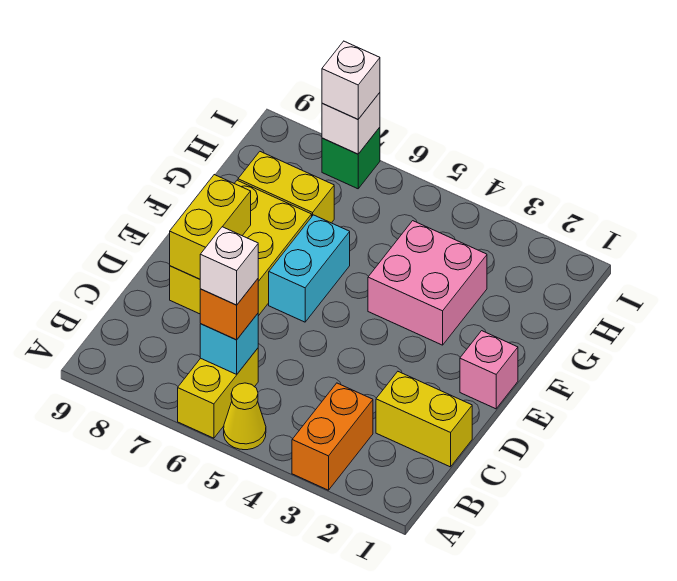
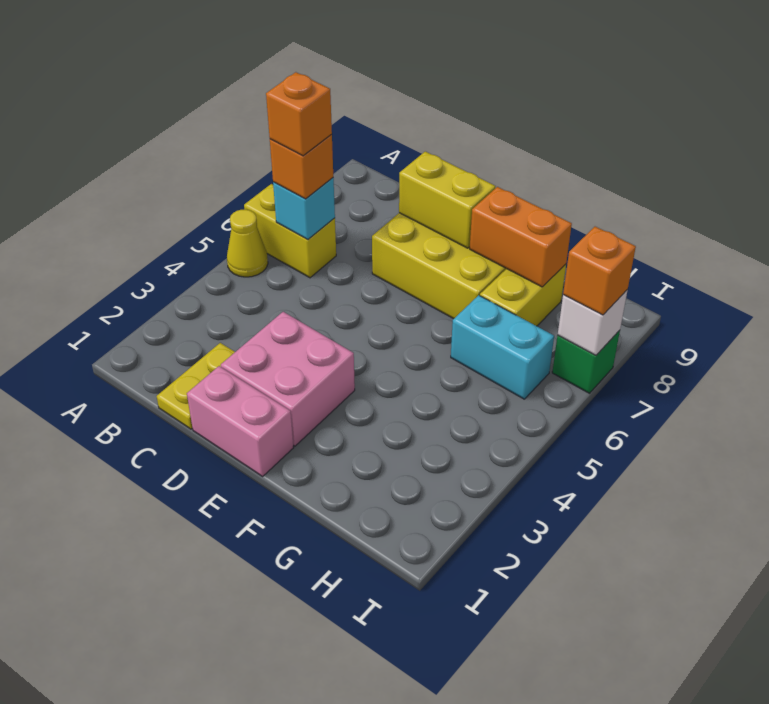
orange 1x2 brick [292,383,373,490] -> orange 1x2 brick moved to [470,187,572,287]
white 1x1 brick [200,227,258,305] -> orange 1x1 brick [266,72,332,156]
yellow 1x2 brick [376,372,472,467] -> yellow 1x2 plate [157,343,235,429]
pink 1x1 brick [460,331,518,409] -> pink 1x2 brick [187,366,293,476]
cyan 1x2 brick [269,215,350,322] -> cyan 1x2 brick moved to [451,295,554,399]
pink 2x2 brick [368,221,487,345] -> pink 2x2 brick moved to [221,312,355,446]
white 1x1 brick [322,41,380,119] -> orange 1x1 brick [563,227,636,315]

